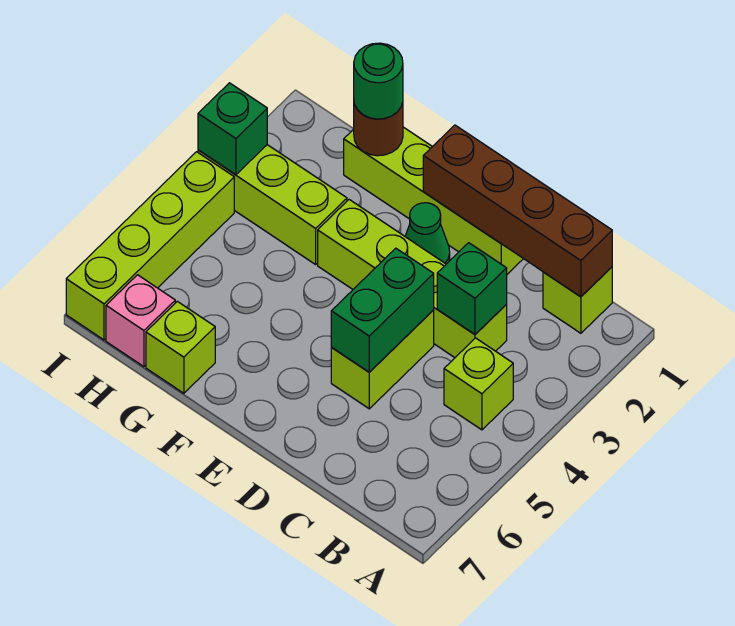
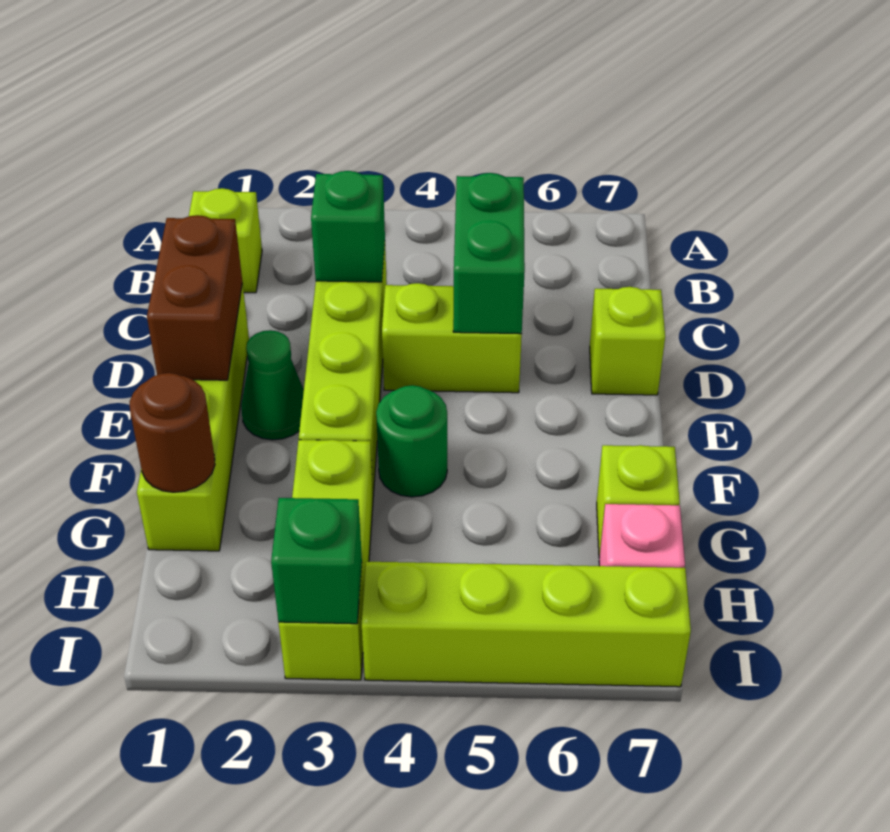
brown 1x4 brick [423,125,612,297] -> brown 1x2 brick [147,215,242,380]
lime 1x1 brick [444,338,513,430] -> lime 1x1 brick moved to [590,287,665,395]
green 1x2 brick [331,248,434,372] -> green 1x2 brick turned to [453,173,525,334]
green 1x1 round brick [354,43,403,119] -> green 1x1 round brick moved to [376,385,447,497]

